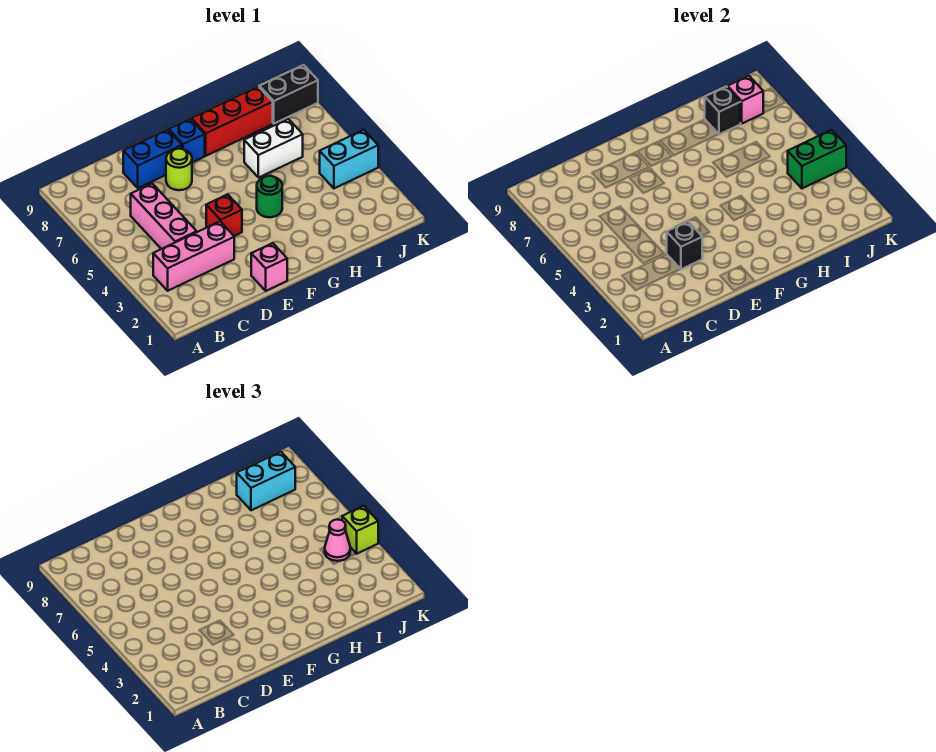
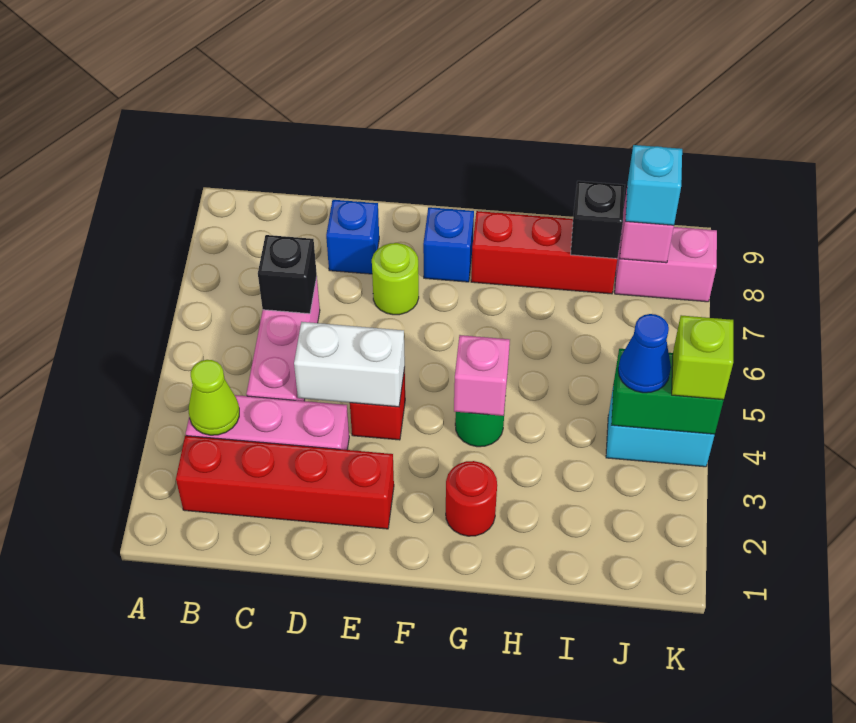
none -> red 1x4 brick [176,436,394,529]
none -> lime 1x1 cone [189,360,239,435]
black 1x1 brick [667,222,702,269] -> black 1x1 brick moved to [258,235,317,314]
blue 1x2 brick [123,130,182,188] -> blue 1x1 brick [326,200,379,274]
pink 1x1 brick [251,243,287,291] -> pink 1x1 brick moved to [454,335,510,416]
none -> red 1x1 round brick [446,461,497,536]
white 1x2 brick [244,119,303,178] -> white 1x2 brick moved to [294,322,405,407]
cyan 1x2 brick [237,452,295,510] -> cyan 1x1 brick [626,145,682,225]
pink 1x1 cone [325,519,350,561] -> blue 1x1 cone [618,314,671,393]
black 1x2 brick [259,65,318,123] -> pink 1x2 brick [615,227,717,302]

